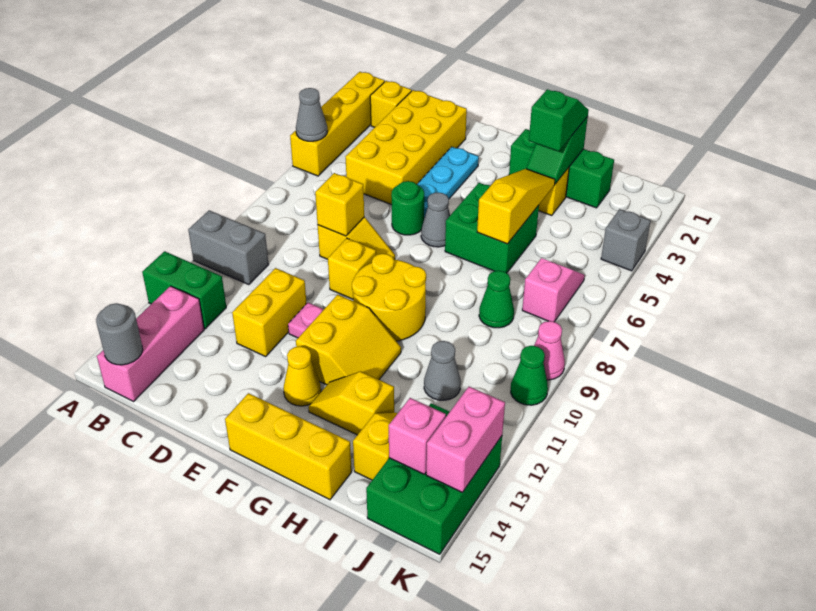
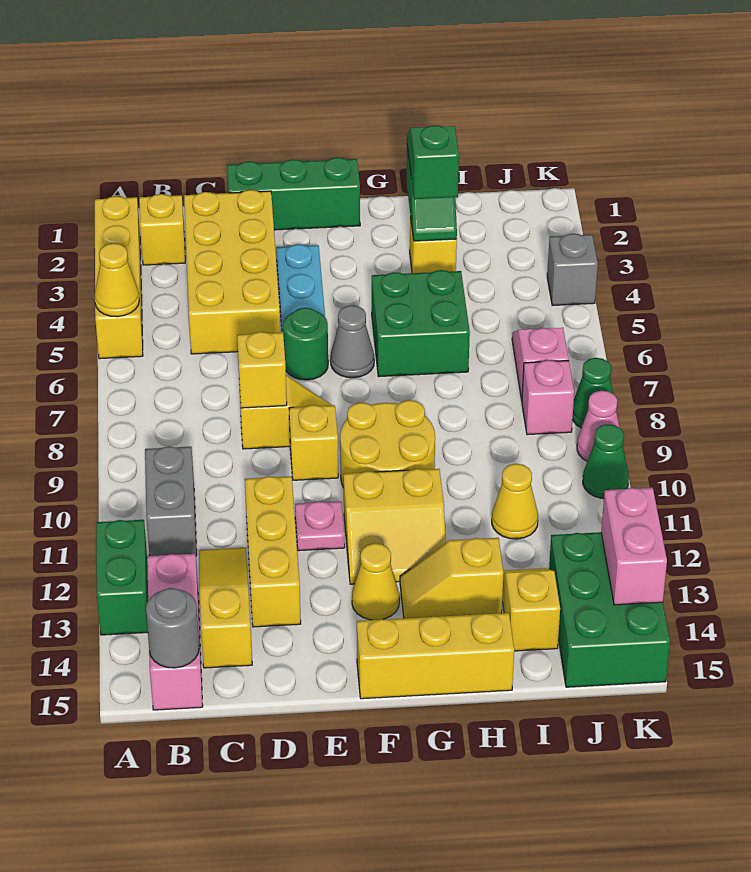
grey 1x1 cone [296,88,327,141] -> yellow 1x1 cone [95,243,139,317]
grey 1x2 brick [188,210,269,285] -> grey 1x2 brick turned to [145,446,197,556]
green 1x2 brick [142,251,226,329] -> green 1x2 brick turned to [96,520,148,635]
yellow 1x2 brick [232,268,307,357] -> yellow 1x3 brick [245,476,301,627]
yellow 2x2 slope [296,295,401,385] -> yellow 2x2 slope turned to [343,469,446,584]
green 1x3 brick [509,129,614,208] -> green 1x3 brick moved to [227,157,360,230]
yellow 1x3 slope [477,169,555,244] -> yellow 1x3 slope moved to [199,548,252,668]
green 1x1 cone [479,271,514,328] -> green 1x1 cone moved to [572,358,613,428]
grey 1x1 cone [424,341,461,400] -> yellow 1x1 cone [492,464,538,539]
pink 1x1 brick [389,398,446,474] -> pink 1x1 brick moved to [522,360,574,435]

